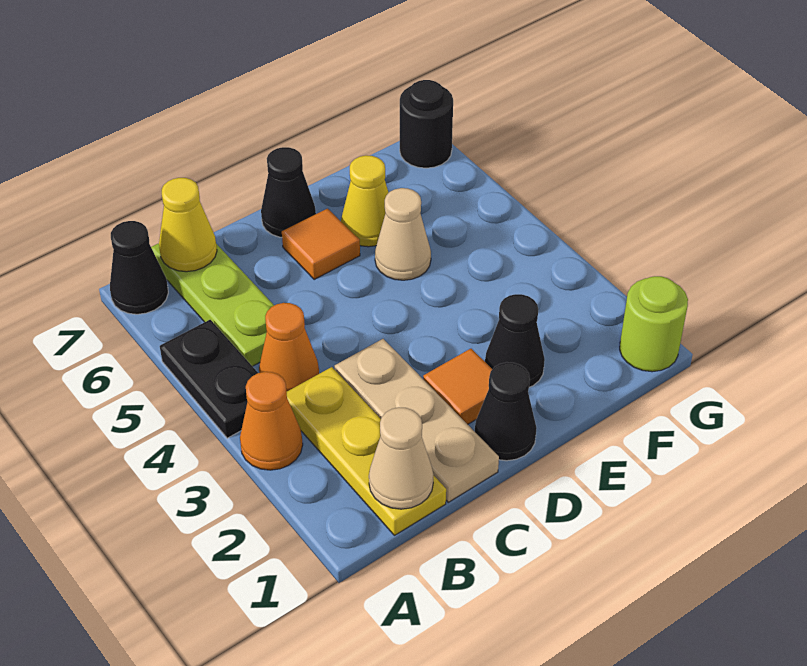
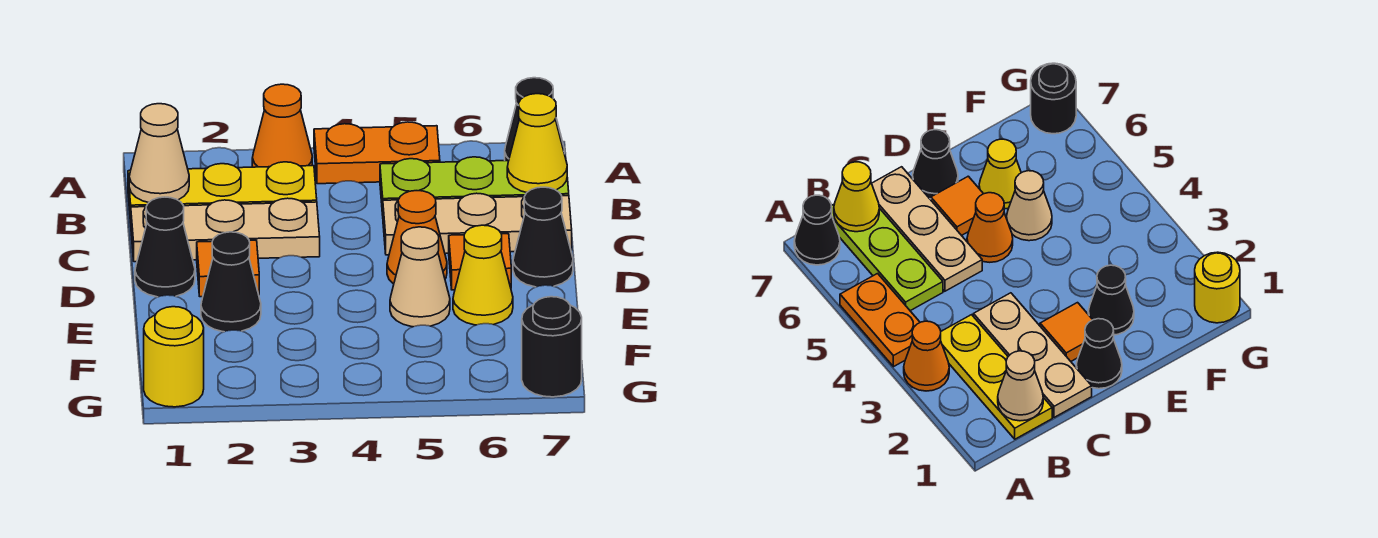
black 1x2 plate [160,320,258,438] -> orange 1x2 plate [314,122,440,184]
orange 1x1 cone [259,303,319,392] -> orange 1x1 cone moved to [387,191,447,284]
none -> tan 1x3 plate [383,193,572,255]
lime 1x1 round brick [620,276,688,372] -> yellow 1x1 round brick [144,307,204,407]

